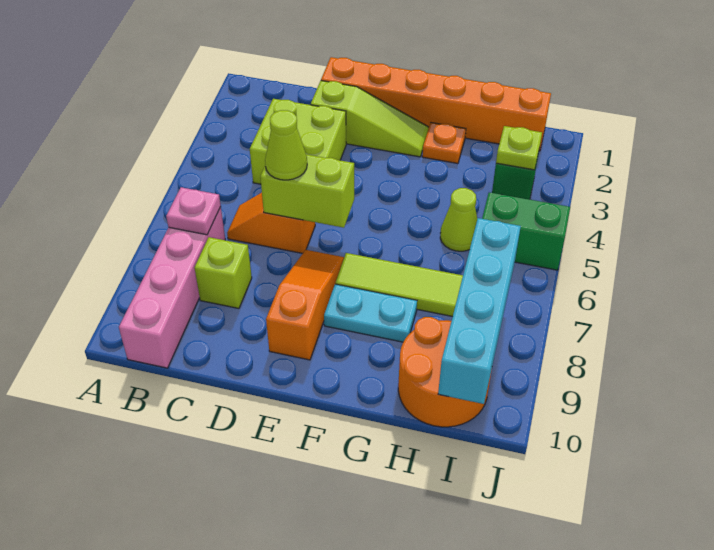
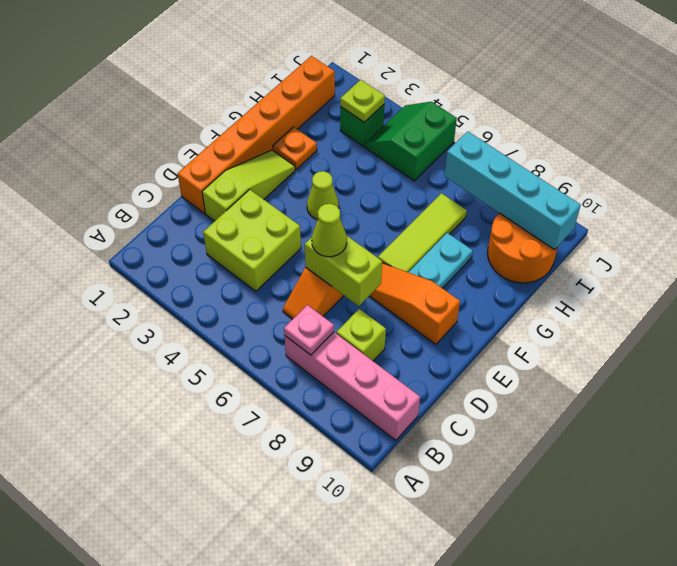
lime 1x2 brick [260,154,354,228] -> lime 1x2 brick turned to [305,235,382,306]
lime 1x1 cone [440,188,477,251] -> lime 1x1 cone moved to [307,171,339,219]

